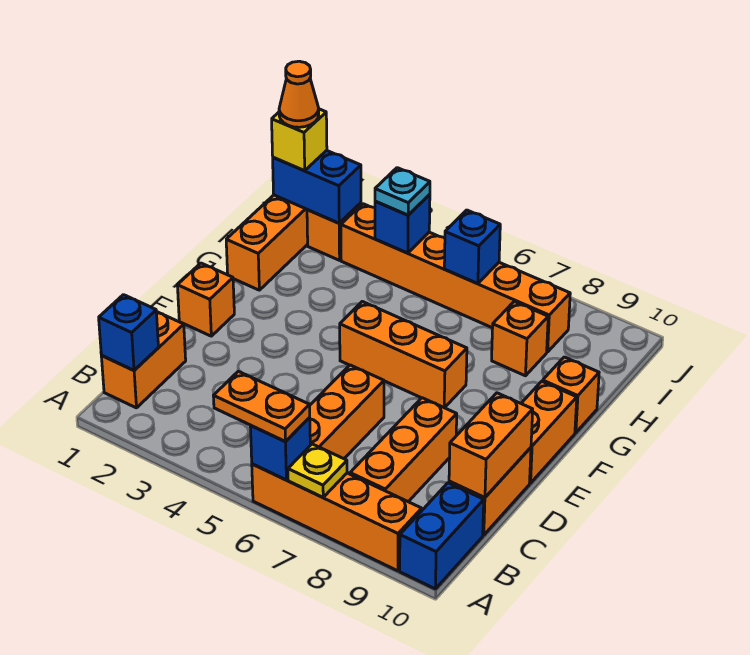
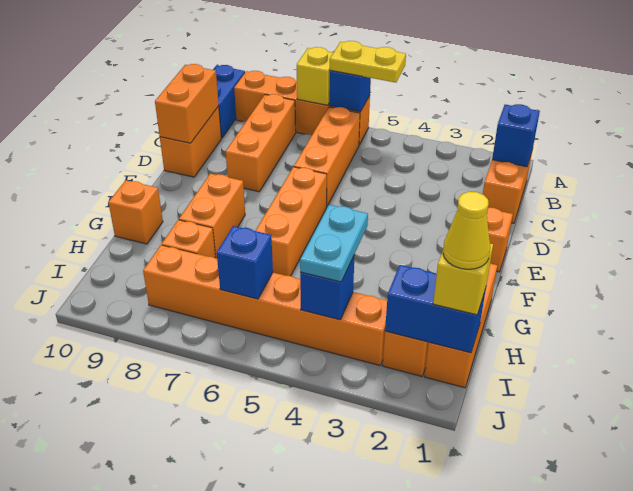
orange 1x2 plate [213,371,310,442] -> yellow 1x2 plate [330,41,406,83]
yellow 1x1 plate [288,444,347,497] -> yellow 1x1 brick [297,47,333,105]
orange 1x2 brick [521,381,577,483] -> orange 1x2 brick moved to [179,174,245,259]
orange 1x3 brick [340,302,467,408] -> orange 1x3 brick turned to [255,167,327,276]
orange 1x1 cone [279,61,319,127] -> yellow 1x1 cone [443,192,490,269]
cyan 1x1 plate [375,168,430,215] -> cyan 1x2 plate [300,205,368,282]

